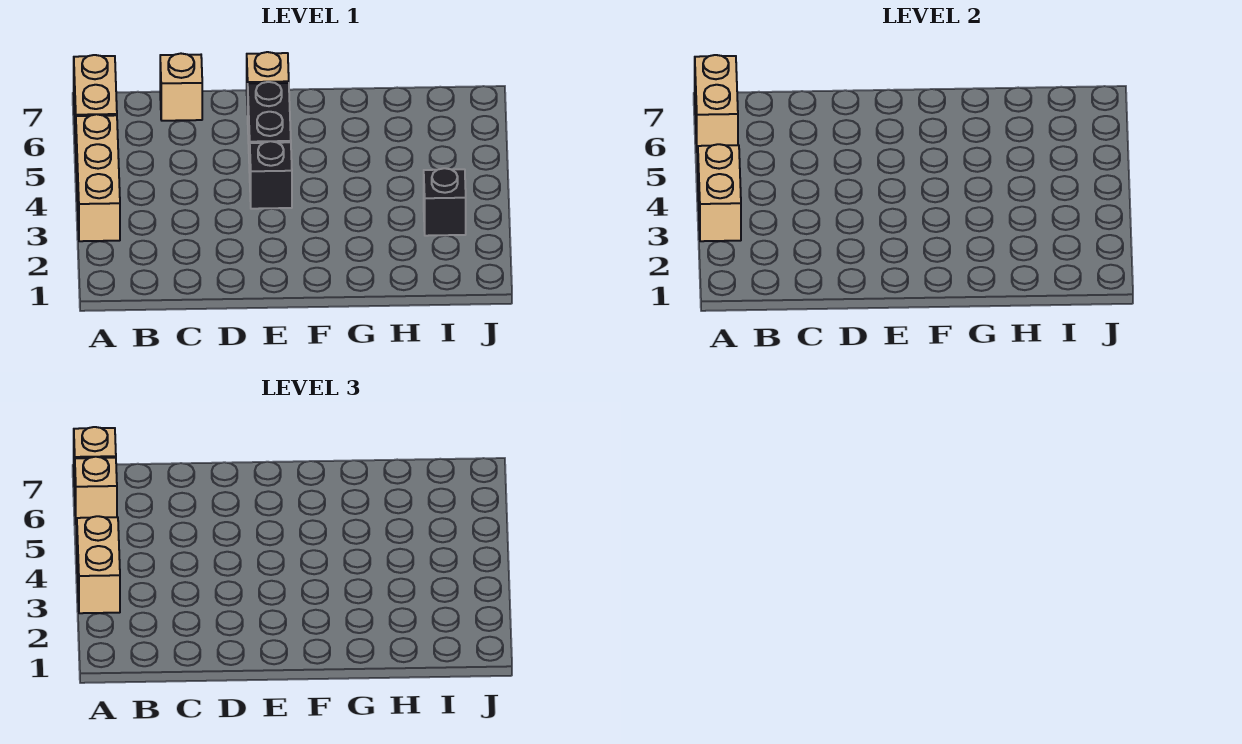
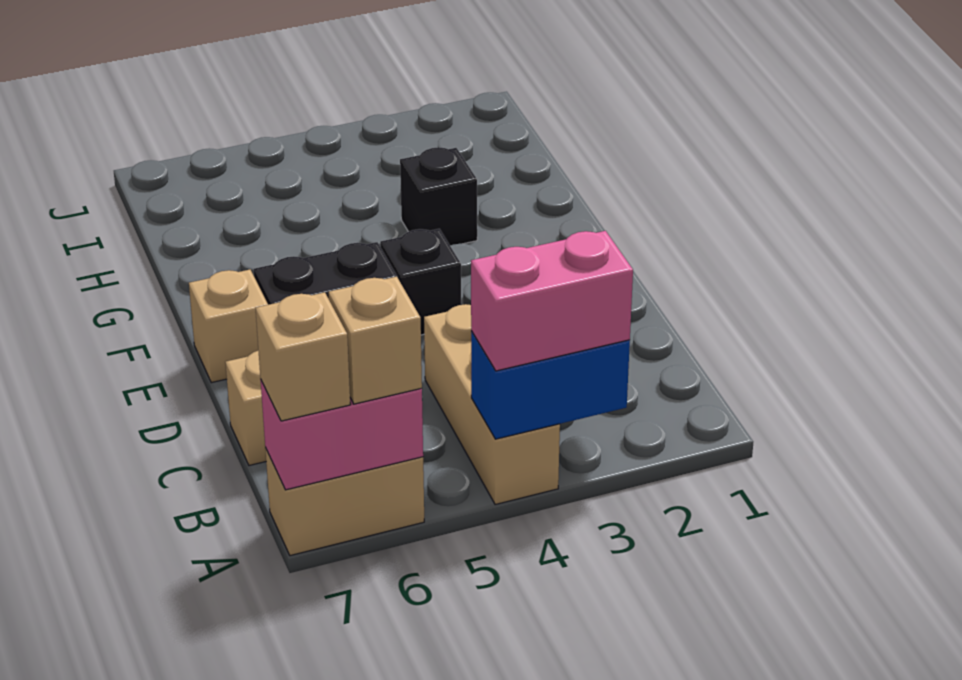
tan 1x3 brick [76,114,120,241] -> tan 1x3 brick turned to [424,304,560,505]
tan 1x2 brick [698,144,741,241] -> blue 1x2 brick [471,331,630,439]
tan 1x2 brick [77,516,120,613] -> pink 1x2 brick [471,231,633,371]
tan 1x2 brick [695,55,738,152] -> pink 1x2 brick [261,381,423,490]
black 1x1 brick [424,168,466,236] -> black 1x1 brick moved to [400,147,477,245]

